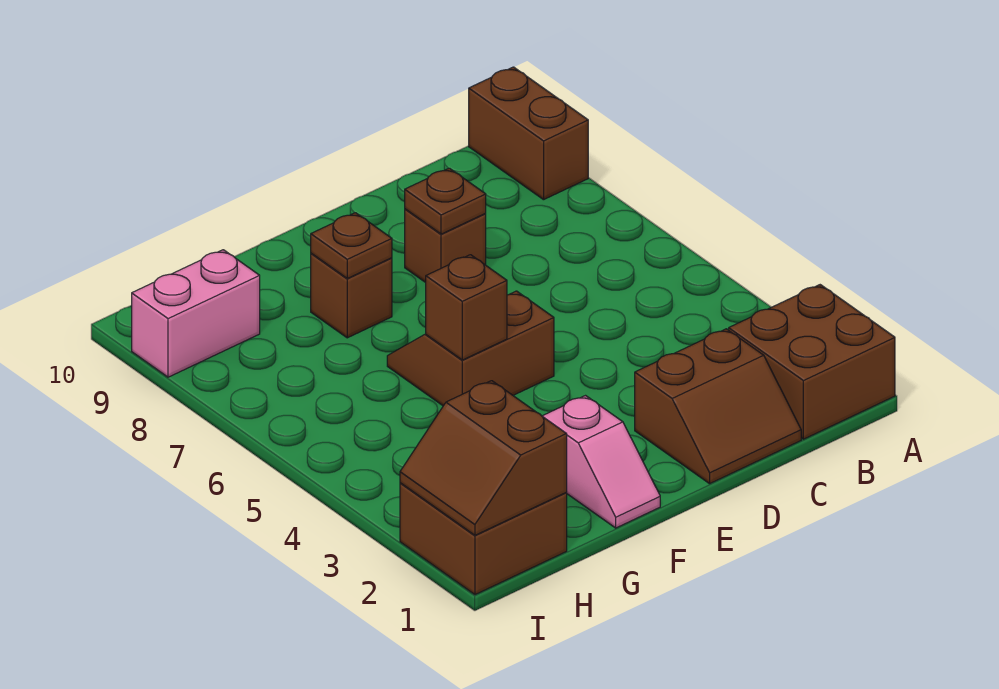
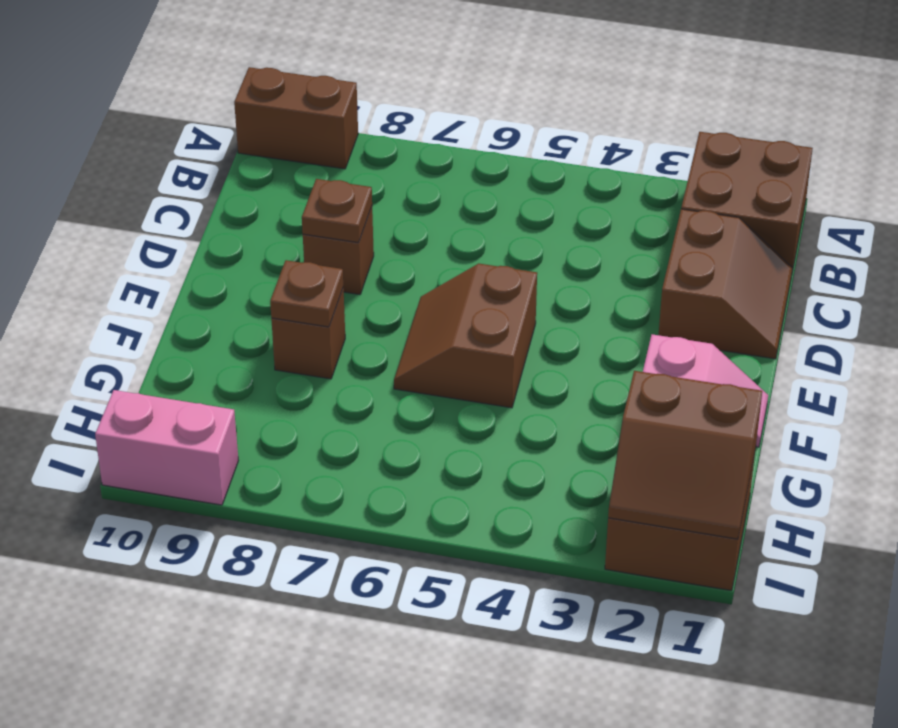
brown 1x1 brick [426,255,507,360] -> none
pink 1x2 brick [132,250,260,377] -> pink 1x2 brick turned to [95,390,238,505]

